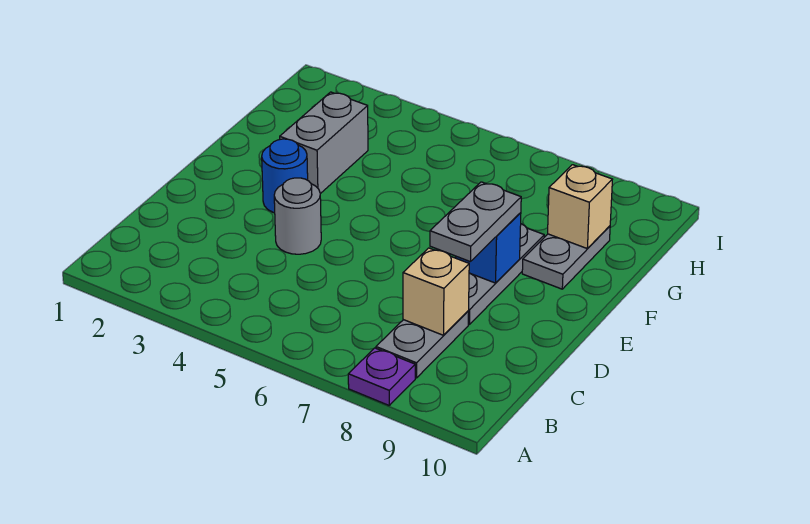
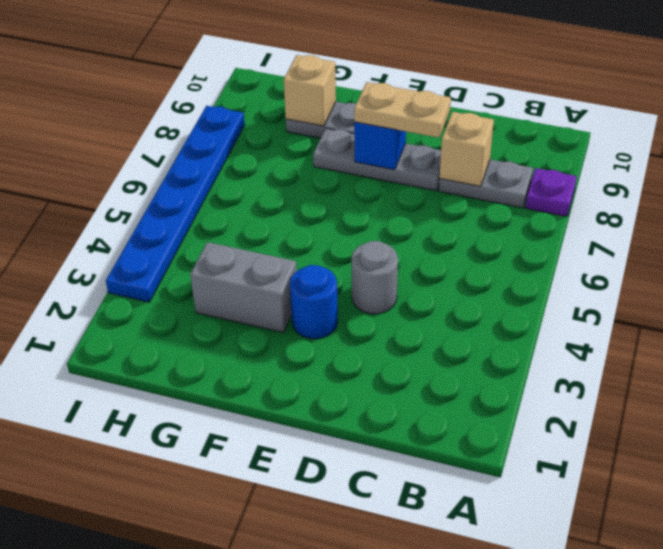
grey 1x2 plate [430,182,521,262] -> tan 1x2 plate [354,82,451,138]
none -> blue 1x6 plate [106,106,245,302]

